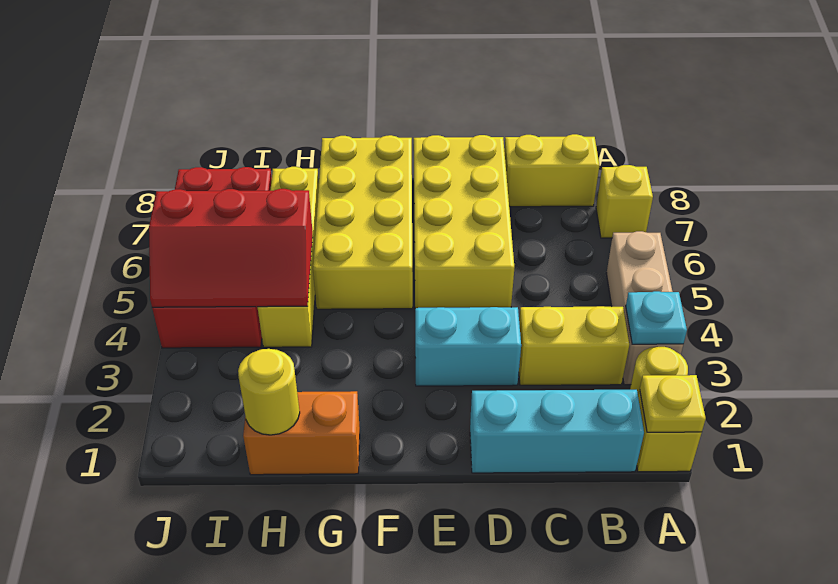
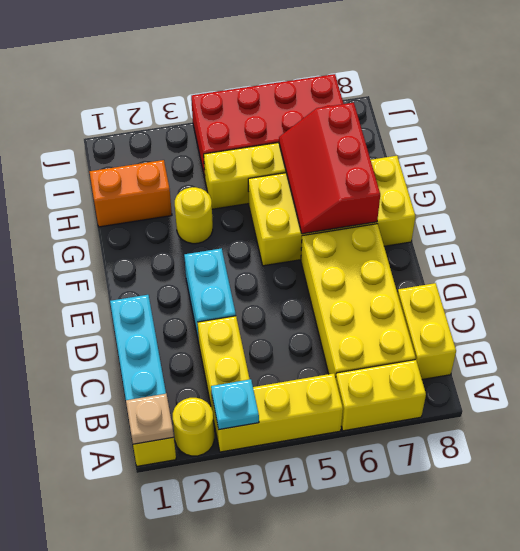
yellow 1x1 plate [640,375,706,432] -> tan 1x1 plate [126,394,174,444]
tan 1x3 brick [606,231,683,385] -> yellow 1x3 brick [212,373,343,452]
yellow 1x1 brick [596,165,653,238] -> yellow 1x2 brick [336,360,426,431]
yellow 2x4 brick [414,135,514,308] -> yellow 2x4 brick turned to [301,224,416,378]
orange 1x2 brick [243,391,360,475] -> orange 1x2 brick turned to [90,160,172,227]
yellow 1x1 round brick [238,349,300,435] -> yellow 1x1 round brick moved to [175,187,213,244]
red 2x3 slope [149,189,313,307] -> red 2x3 slope moved to [279,103,380,234]

